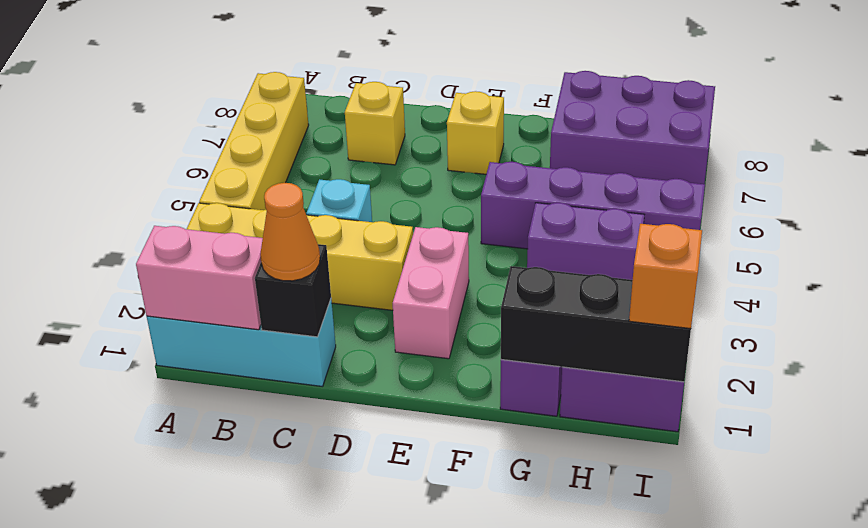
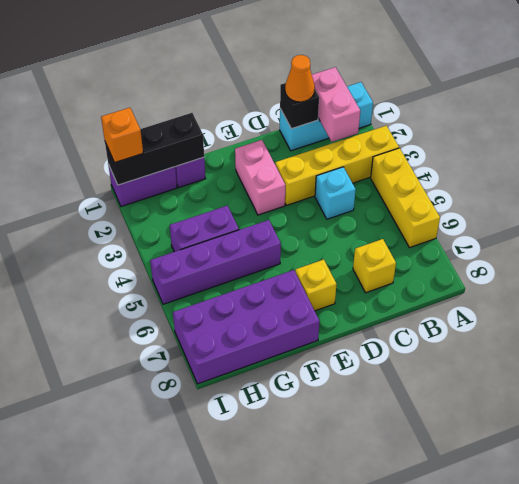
pink 1x2 brick [136,226,263,330] -> pink 1x2 brick turned to [312,67,360,142]
yellow 1x4 brick [199,72,309,210] -> yellow 1x3 brick [371,148,440,248]
purple 2x3 brick [550,71,715,184] -> purple 2x4 brick [173,270,320,384]

